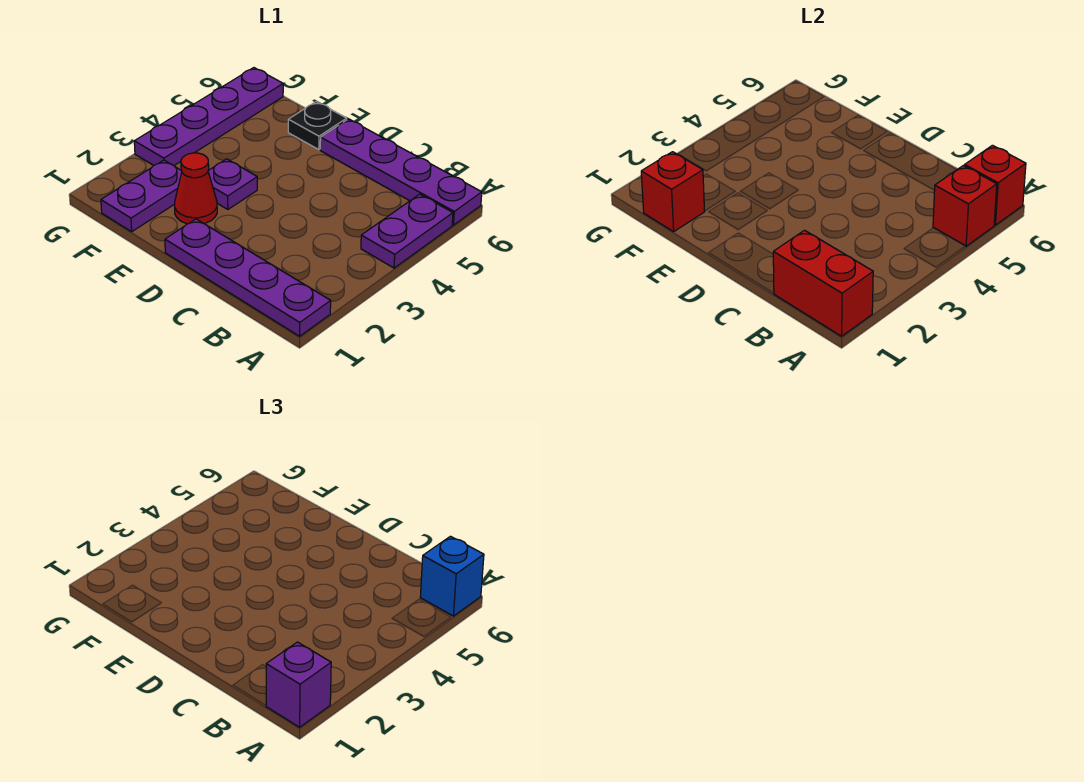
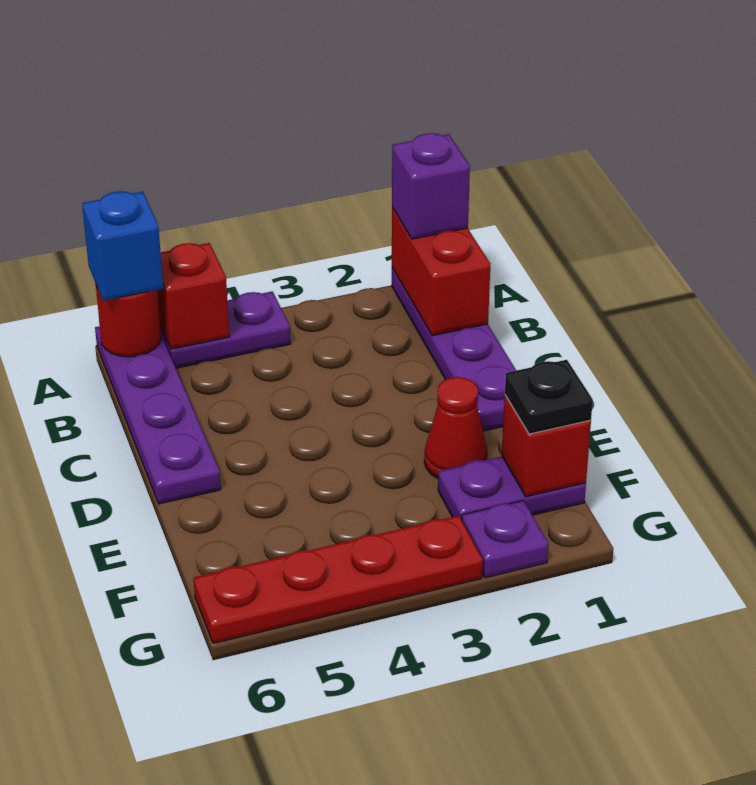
red 1x1 brick [965,145,1026,225] -> red 1x1 round brick [96,285,161,357]
purple 1x1 plate [208,159,257,209] -> purple 1x1 plate moved to [462,500,548,578]
black 1x1 plate [288,102,347,149] -> black 1x1 plate moved to [505,360,593,434]
purple 1x4 plate [134,68,283,165] -> red 1x4 plate [194,516,483,644]

